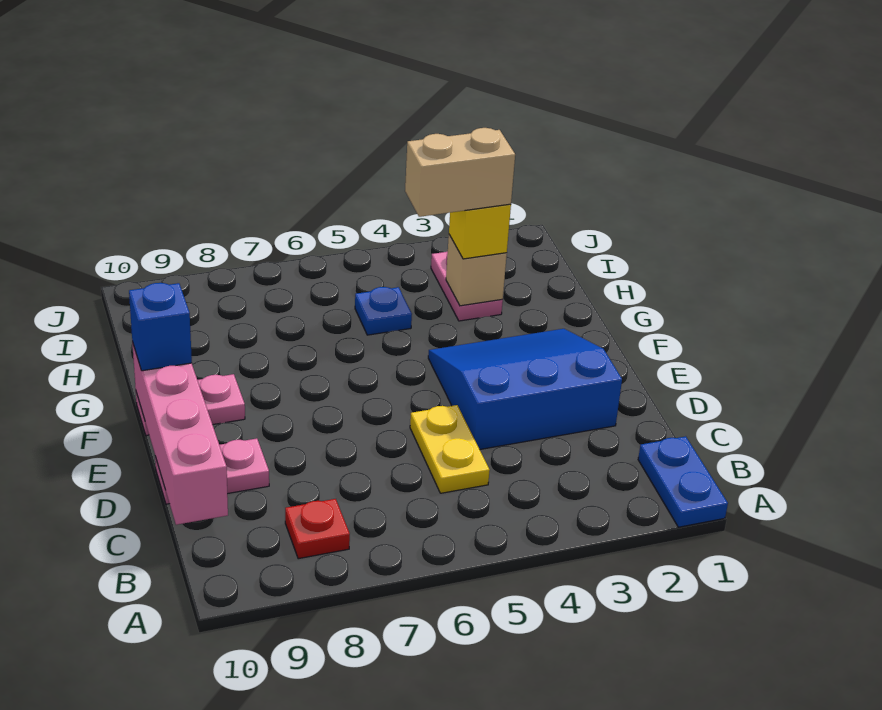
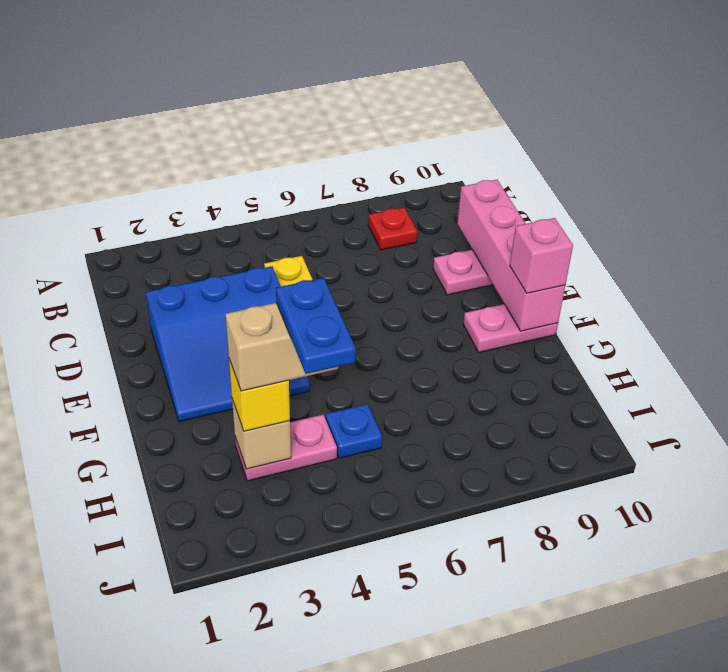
blue 1x2 plate [638,436,728,527] -> blue 1x2 plate moved to [276,278,356,374]
blue 1x1 brick [129,283,192,371] -> pink 1x1 brick [510,218,573,293]
pink 1x2 plate [431,252,503,321] -> pink 1x2 plate turned to [235,415,337,481]

